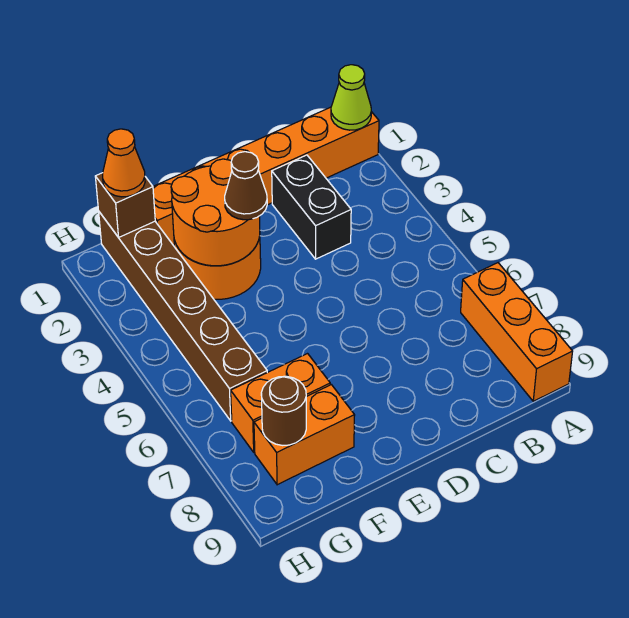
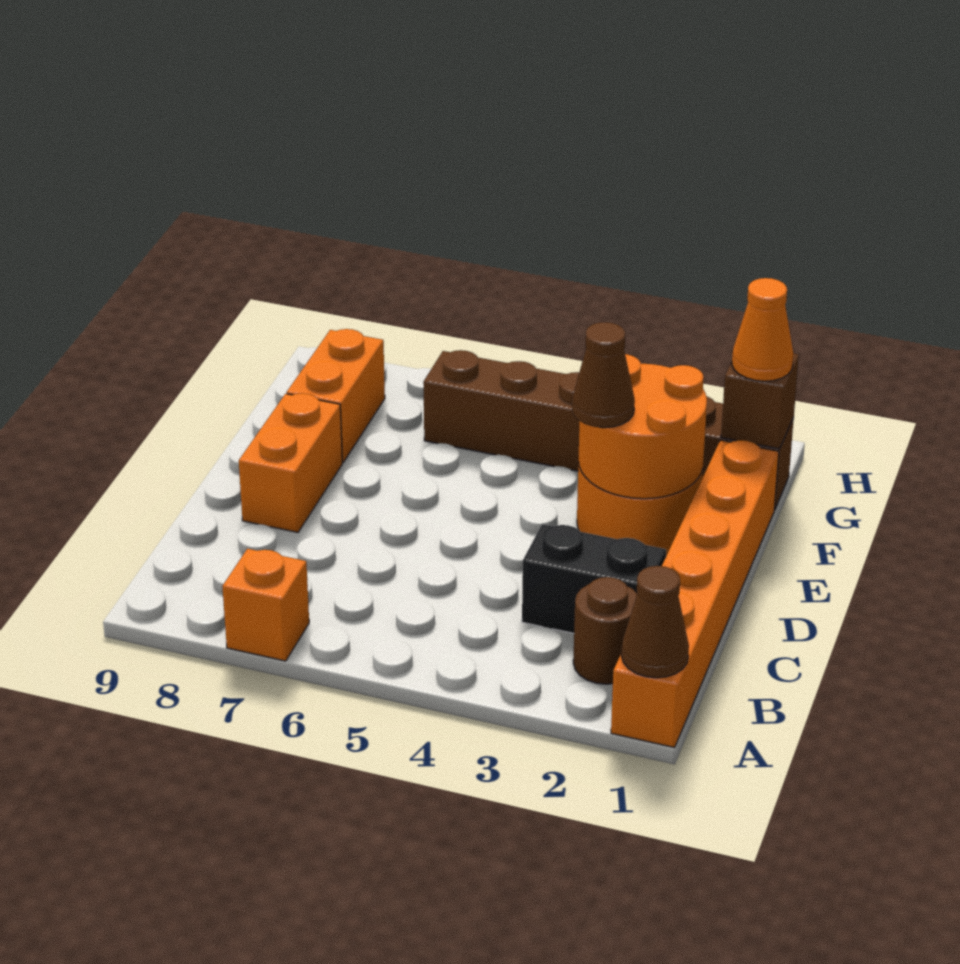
lime 1x1 cone [331,65,371,130] -> brown 1x1 cone [621,566,689,678]
orange 1x3 brick [461,263,573,401] -> orange 1x1 brick [222,549,309,661]
orange 1x2 brick [231,354,330,452] -> orange 1x2 brick moved to [239,393,342,532]
brown 1x1 round brick [261,376,306,445] -> brown 1x1 round brick moved to [573,577,637,684]

